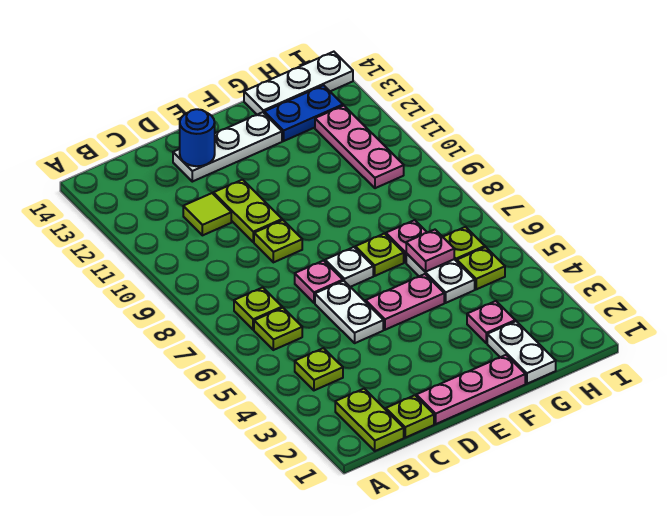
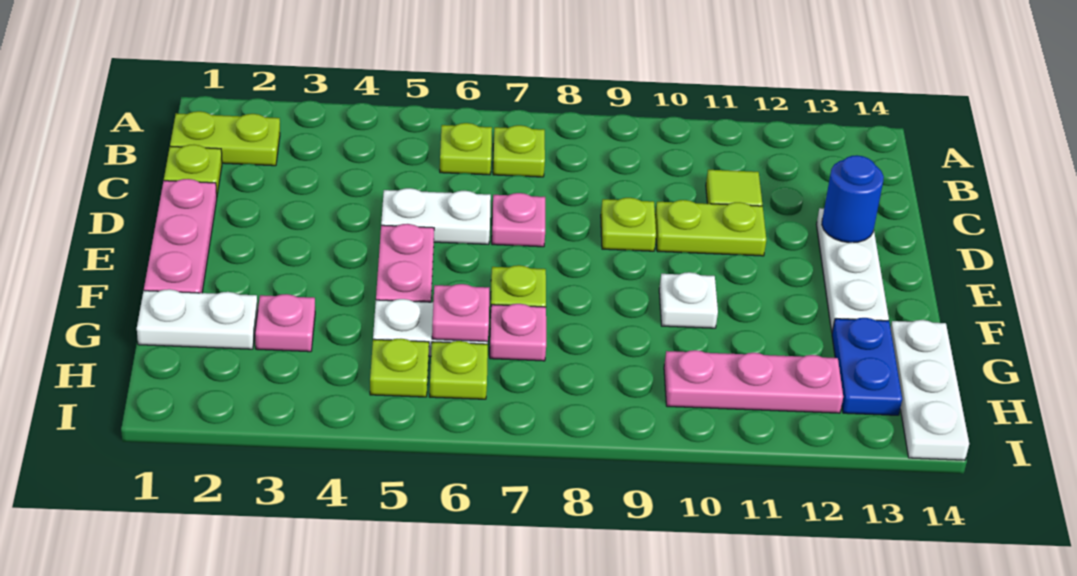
lime 1x1 plate [295,348,343,390] -> none
white 1x1 plate [325,247,373,287] -> white 1x1 plate moved to [659,272,718,328]

